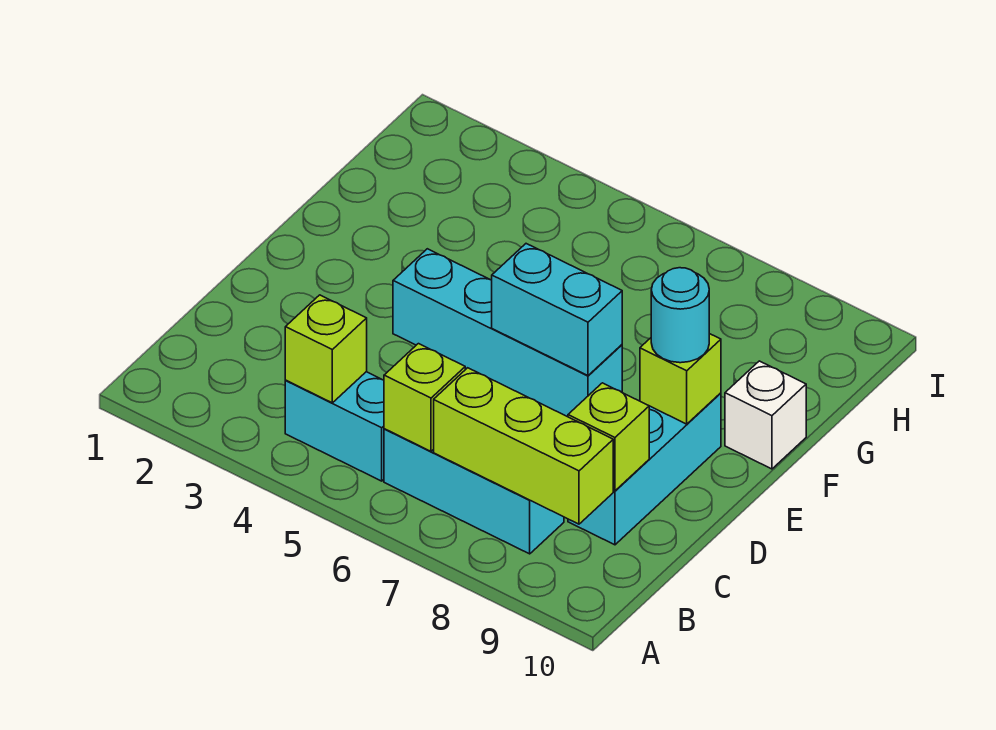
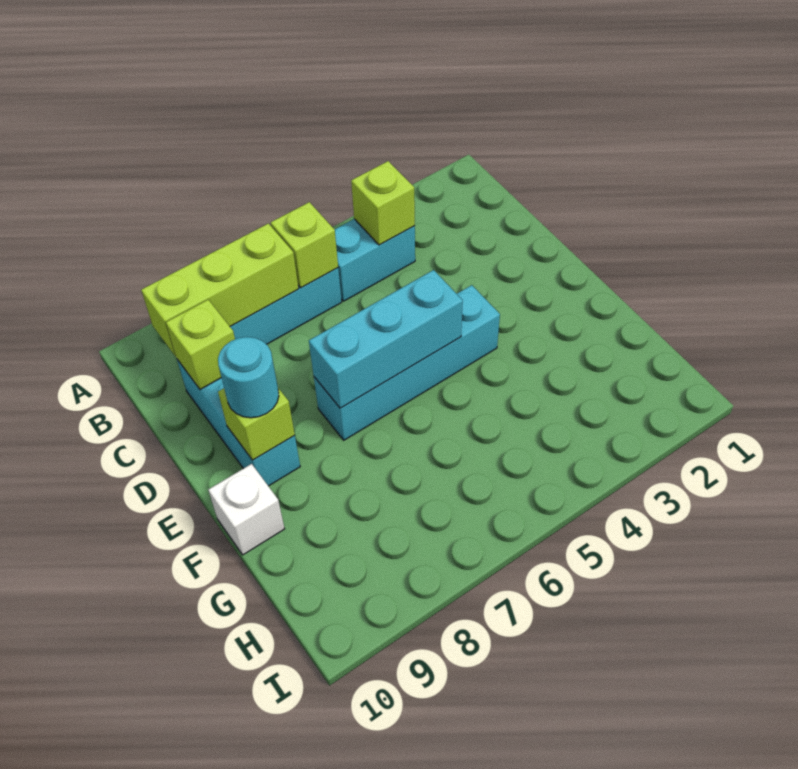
cyan 1x2 brick [492,244,622,375] -> cyan 1x3 brick [309,270,463,408]

